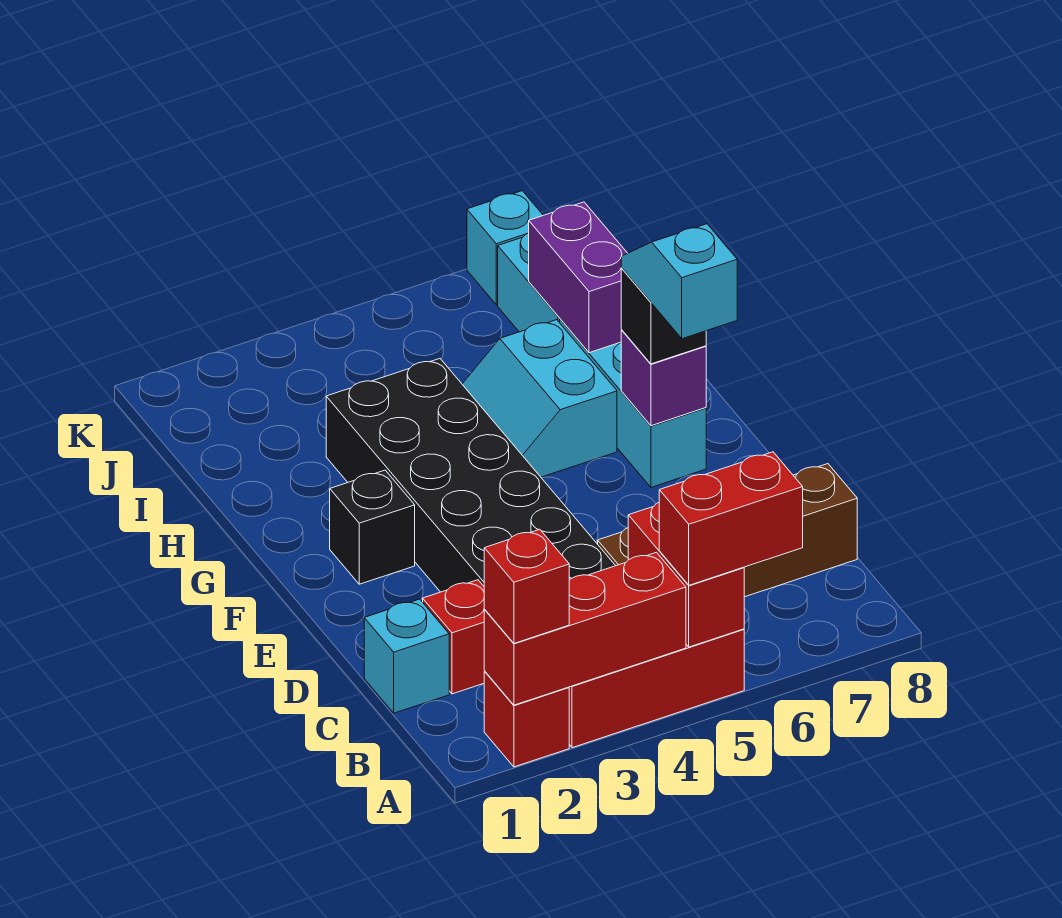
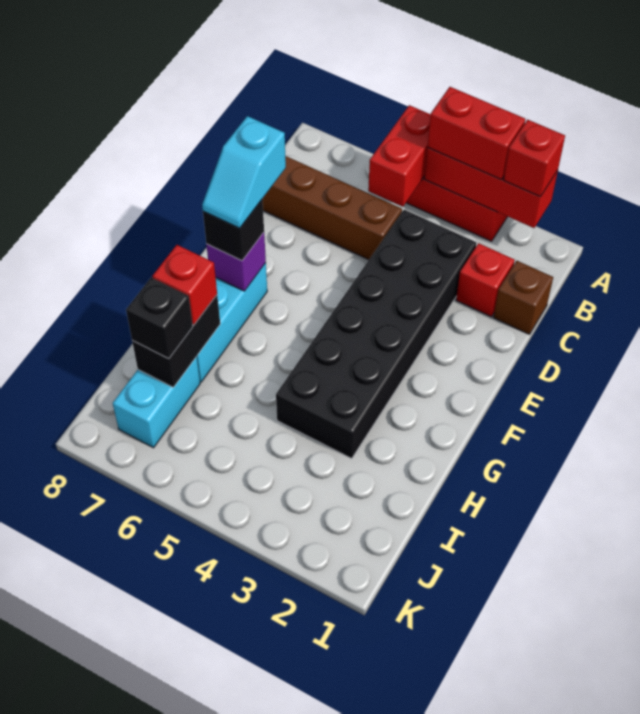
red 1x1 brick [484,672,569,767] -> red 1x1 brick moved to [152,245,217,325]
red 1x2 brick [659,452,803,585] -> red 1x2 brick moved to [427,87,525,180]
cyan 1x1 brick [364,599,449,713] -> brown 1x1 brick [493,261,553,334]
black 1x1 brick [330,470,415,584] -> black 1x1 brick moved to [126,278,193,359]
cyan 2x2 slope [462,320,617,477] -> none
purple 1x2 brick [529,202,627,353] -> black 1x2 brick [132,295,220,387]
cyan 1x1 brick [467,191,543,305] -> none

